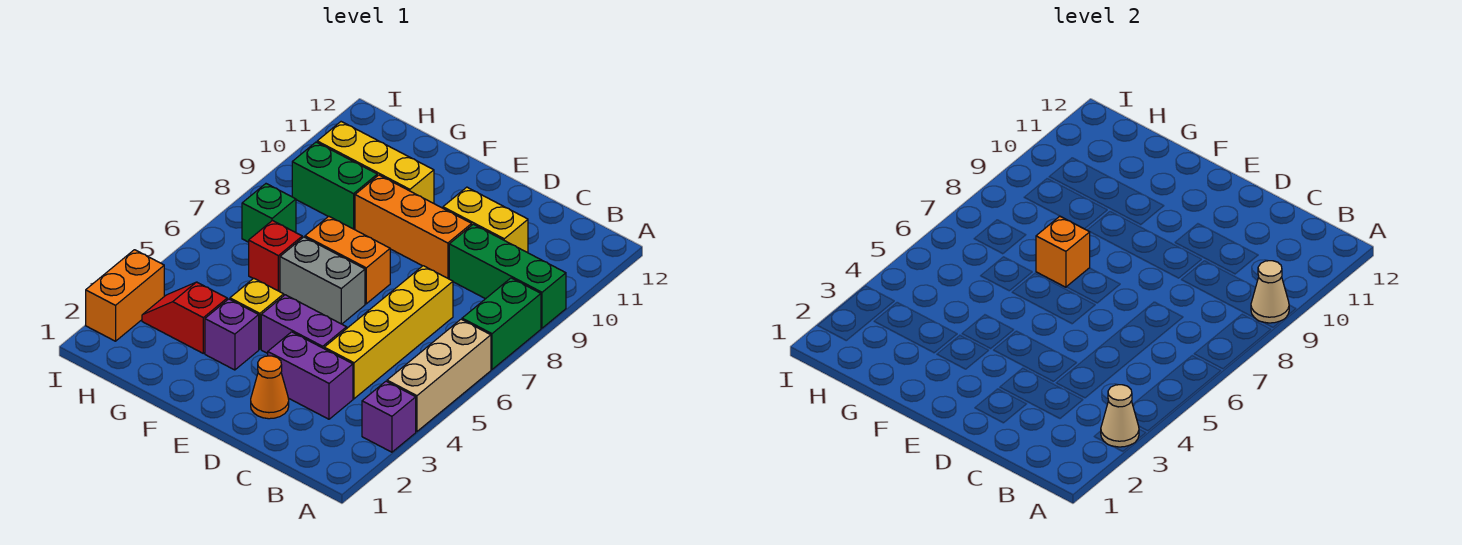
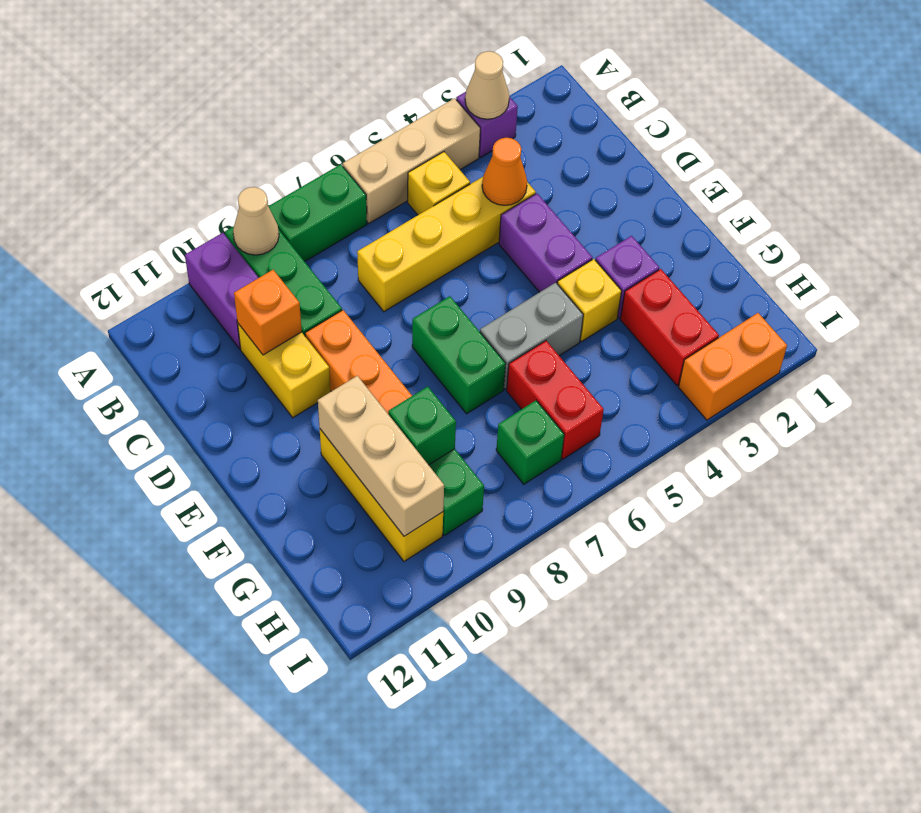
none -> yellow 1x1 brick [408,152,470,215]
purple 1x2 brick [268,332,353,419] -> purple 1x2 brick moved to [185,233,259,349]
orange 1x1 cone [251,356,289,419] -> orange 1x1 cone moved to [482,138,527,205]
grey 1x2 brick [280,237,365,324] -> grey 1x2 brick turned to [480,283,583,389]
orange 1x2 brick [305,216,390,304] -> green 1x2 brick [412,296,506,414]
orange 1x1 brick [1036,216,1090,287] -> orange 1x1 brick moved to [234,270,302,355]
none -> tan 1x3 brick [318,376,444,536]
red 1x2 slope [142,282,227,353] -> red 1x2 brick [620,269,719,386]
red 1x1 brick [249,221,302,291] -> red 1x2 brick [507,341,604,459]
none -> green 1x1 brick [388,386,456,465]

